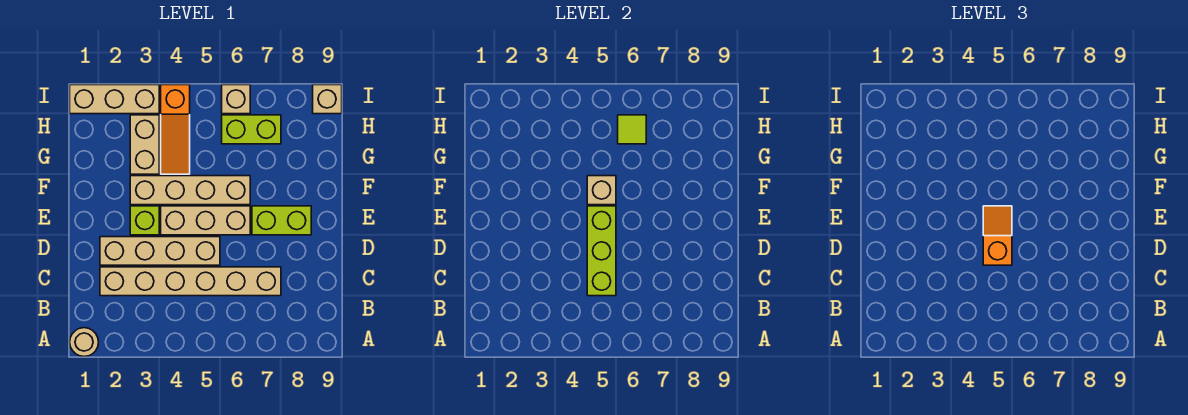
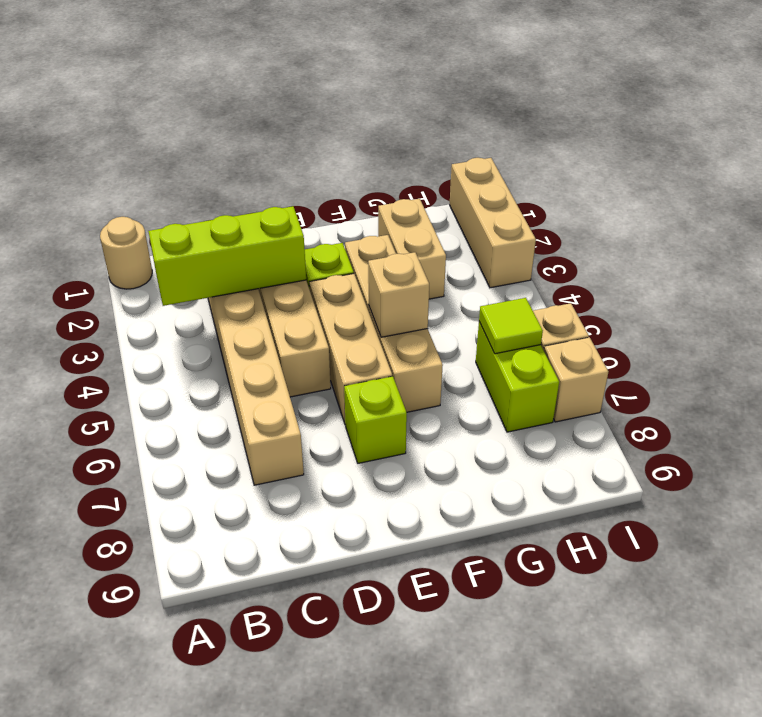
lime 1x3 brick [587,206,616,296] -> lime 1x3 brick moved to [148,206,306,306]
orange 1x2 slope [983,206,1012,265] -> none
lime 1x2 brick [252,206,311,235] -> lime 1x1 brick [344,376,407,463]
tan 1x2 brick [130,115,159,174] -> tan 1x2 brick turned to [378,199,446,299]
orange 1x3 slope [161,85,190,174] -> none
tan 1x1 brick [313,85,342,114] -> tan 1x1 brick moved to [544,337,608,422]

